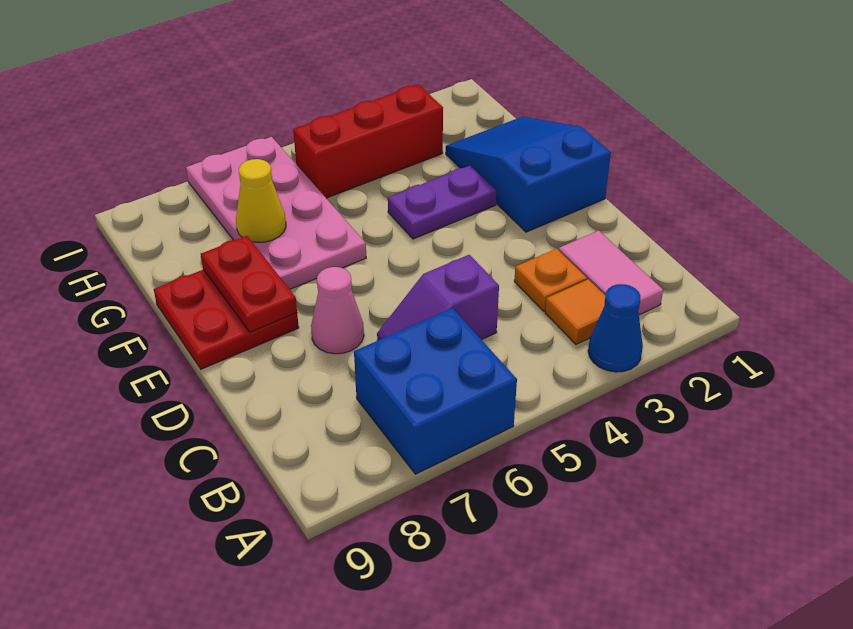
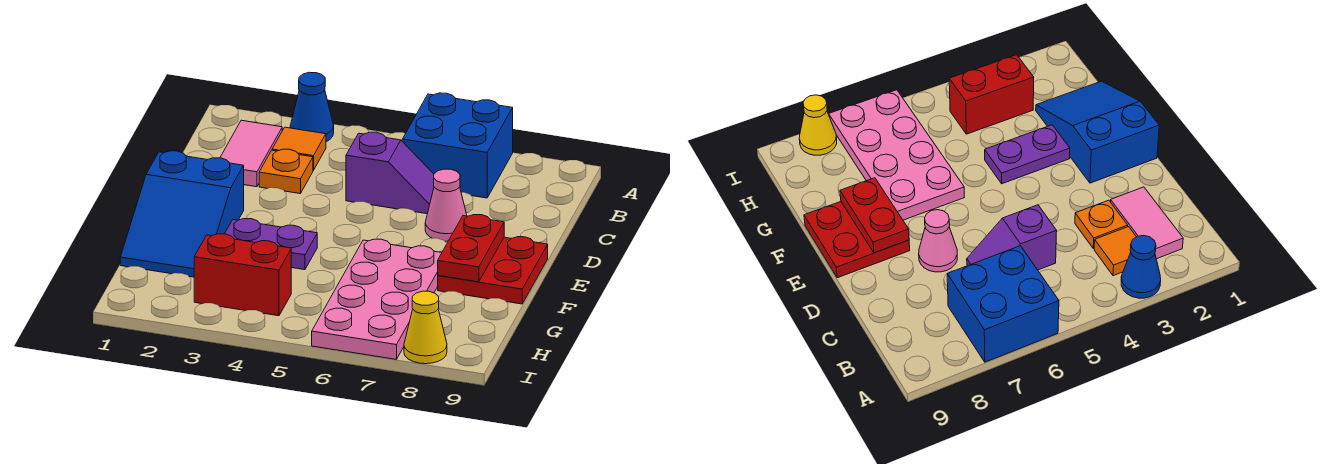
yellow 1x1 cone [236,159,286,242] -> yellow 1x1 cone moved to [404,291,447,364]
red 1x3 brick [293,85,443,198] -> red 1x2 brick [194,234,291,316]

